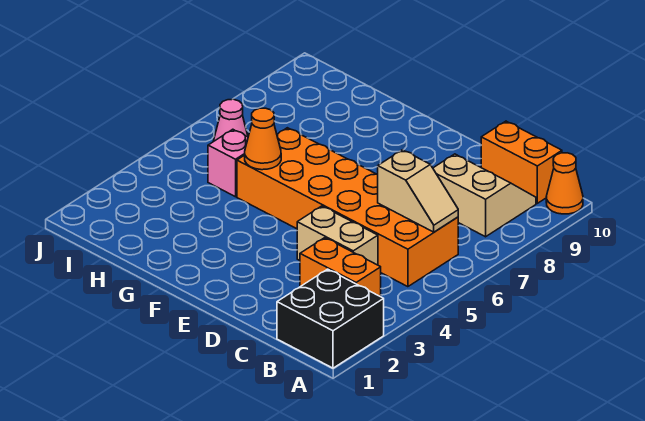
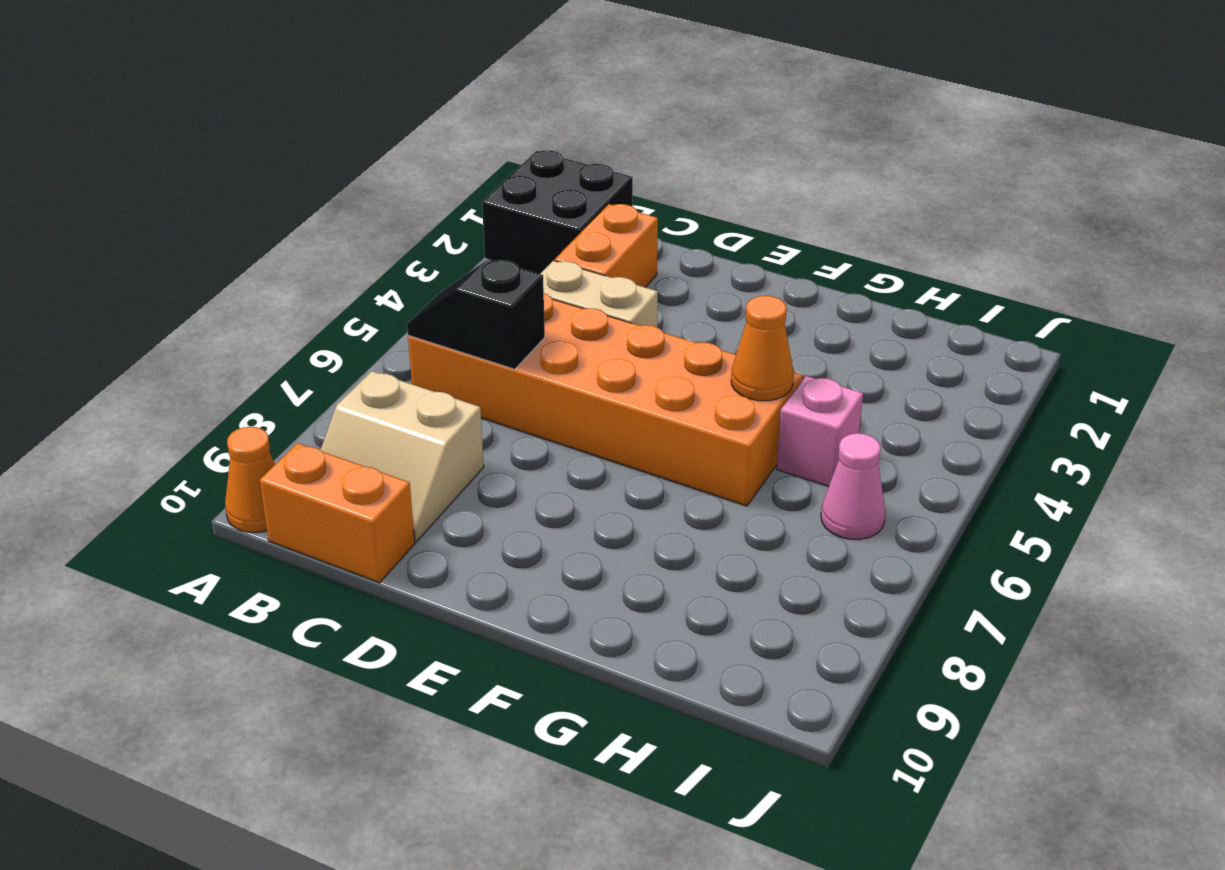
orange 1x2 brick [300,238,381,297] -> orange 1x2 brick turned to [555,204,658,287]
tan 1x2 slope [378,150,458,232] -> black 1x2 slope [407,259,545,369]

